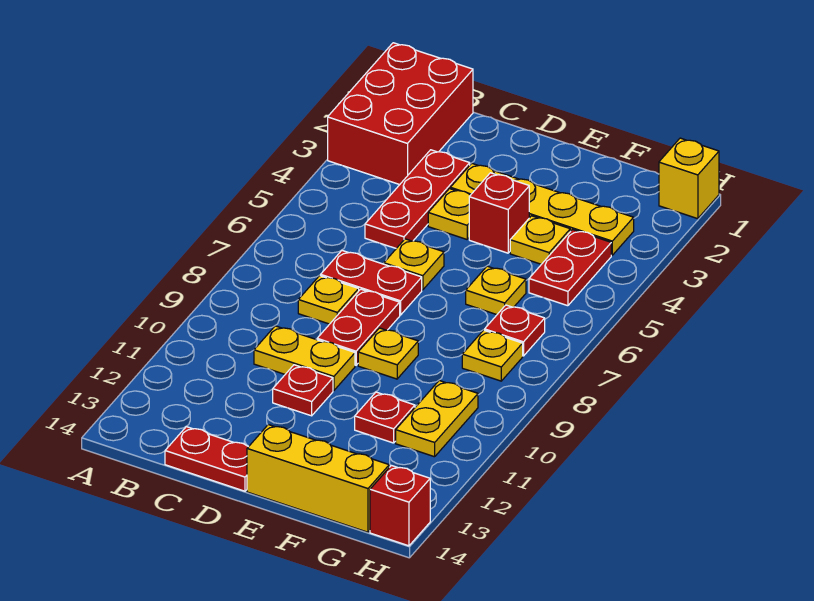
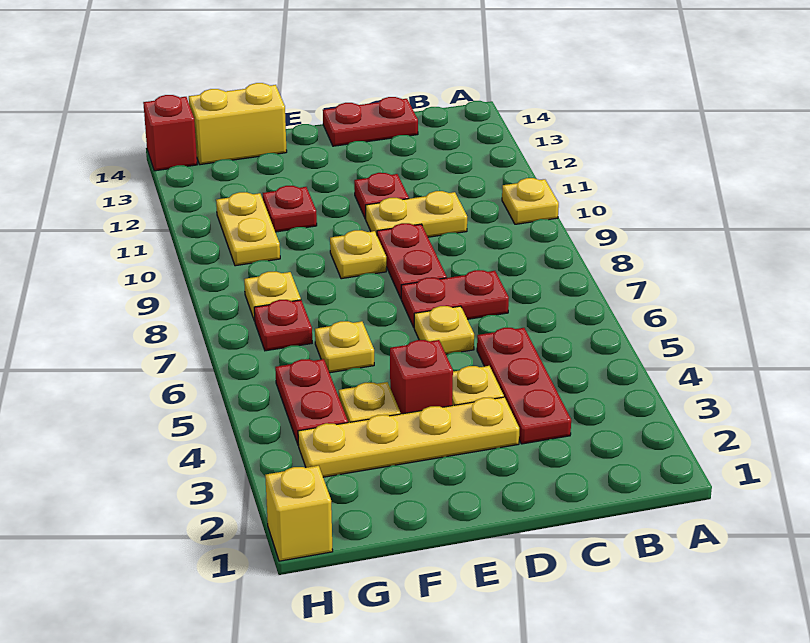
red 2x3 brick [328,43,473,185] -> none
yellow 1x1 plate [298,276,359,324] -> yellow 1x1 plate moved to [502,178,559,224]
yellow 1x3 brick [247,425,389,532] -> yellow 1x2 brick [189,83,287,165]

